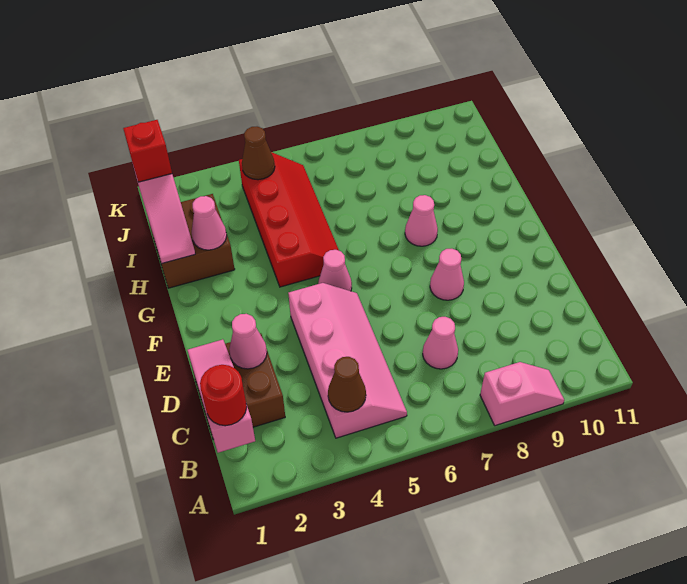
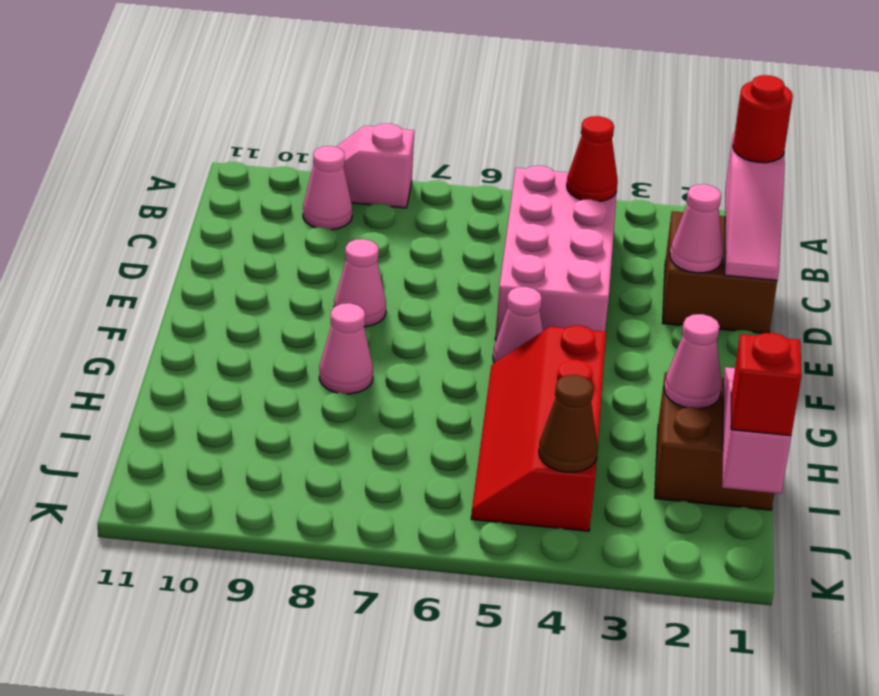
pink 2x4 slope [288,283,407,438] -> pink 2x4 brick [495,166,618,340]
brown 1x1 cone [328,357,366,412] -> red 1x1 cone [567,116,618,202]
pink 1x1 cone [423,317,458,369] -> pink 1x1 cone moved to [303,146,352,230]

